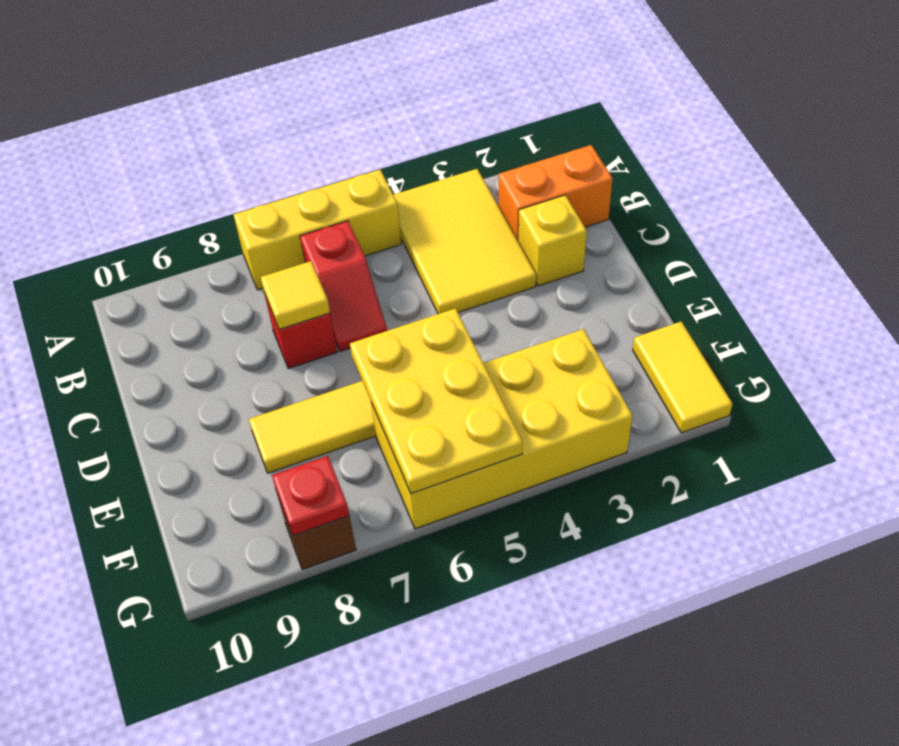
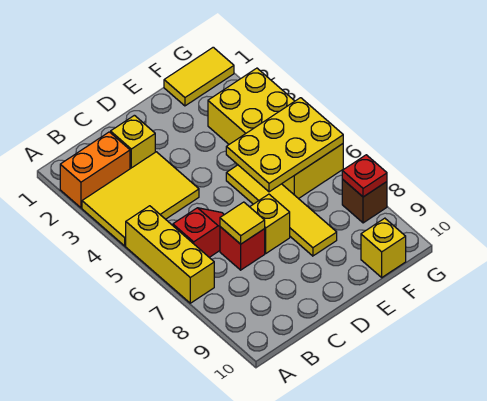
orange 1x2 brick [499,145,613,242] -> orange 1x2 brick turned to [60,132,130,208]
none -> yellow 1x1 brick [250,194,290,253]
none -> yellow 1x1 brick [361,218,406,277]

